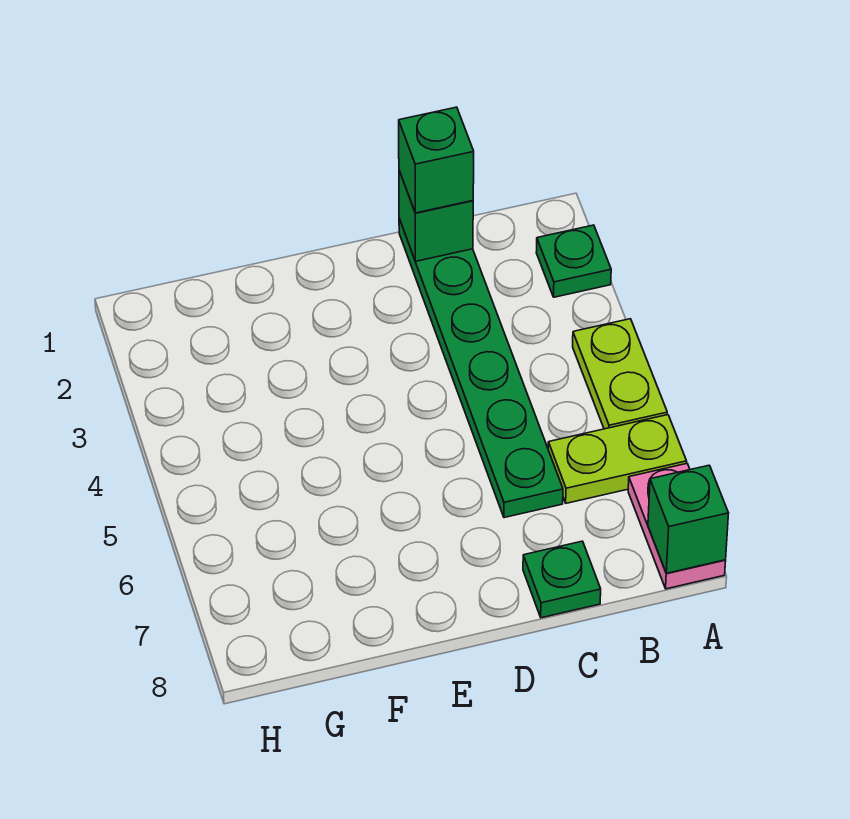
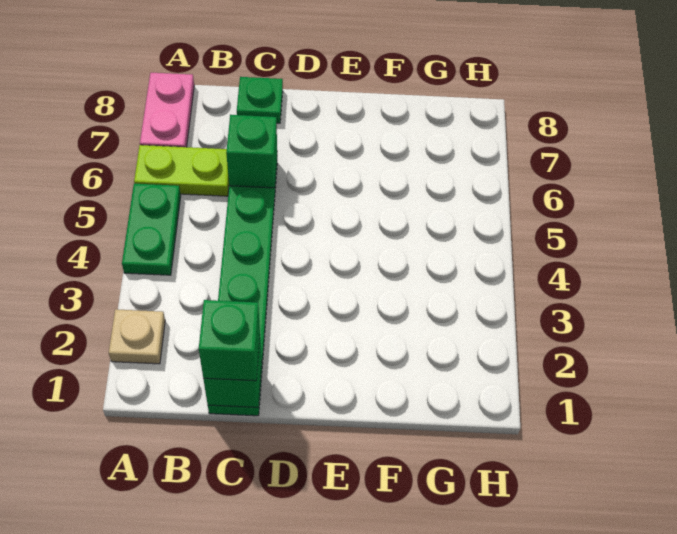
green 1x1 plate [536,225,611,297] -> tan 1x1 plate [109,309,165,364]
lime 1x2 plate [573,319,667,429] -> green 1x2 plate [122,184,181,275]
green 1x1 brick [648,465,729,573] -> green 1x1 brick moved to [226,115,277,188]

